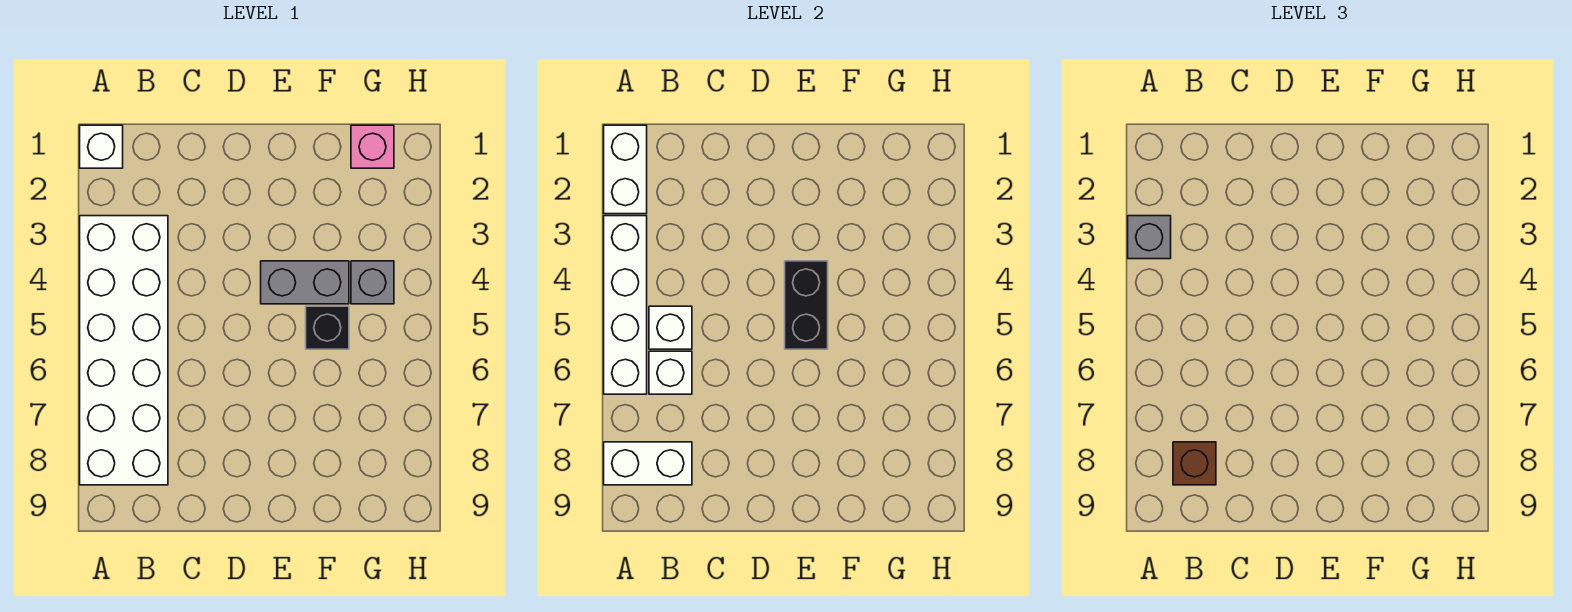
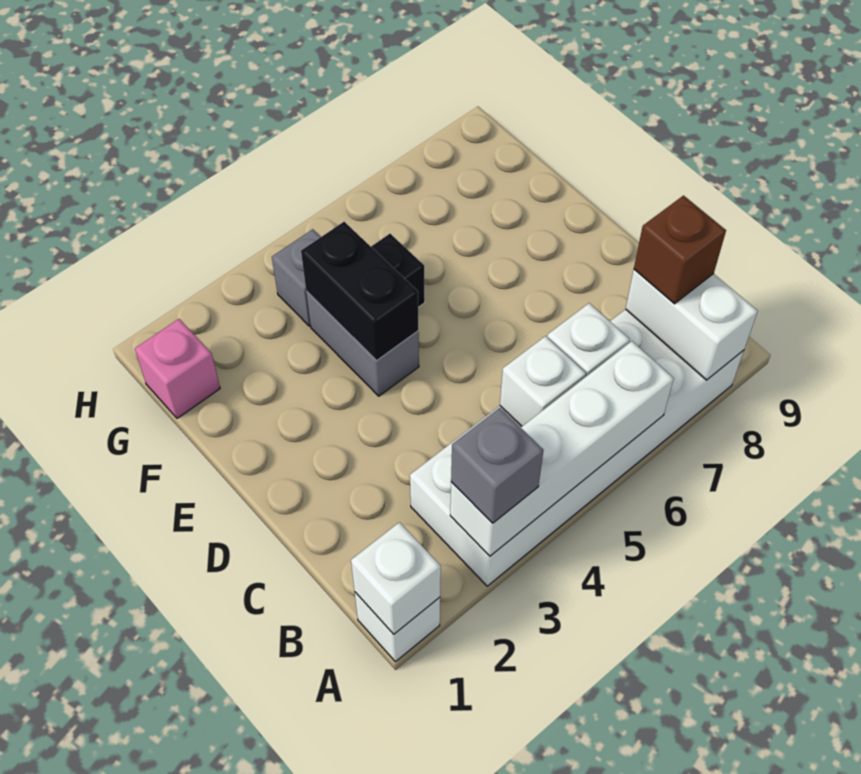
white 1x2 brick [604,125,647,214] -> white 1x1 brick [351,522,441,634]
black 1x2 brick [785,261,828,349] -> black 1x2 brick turned to [301,222,418,361]

